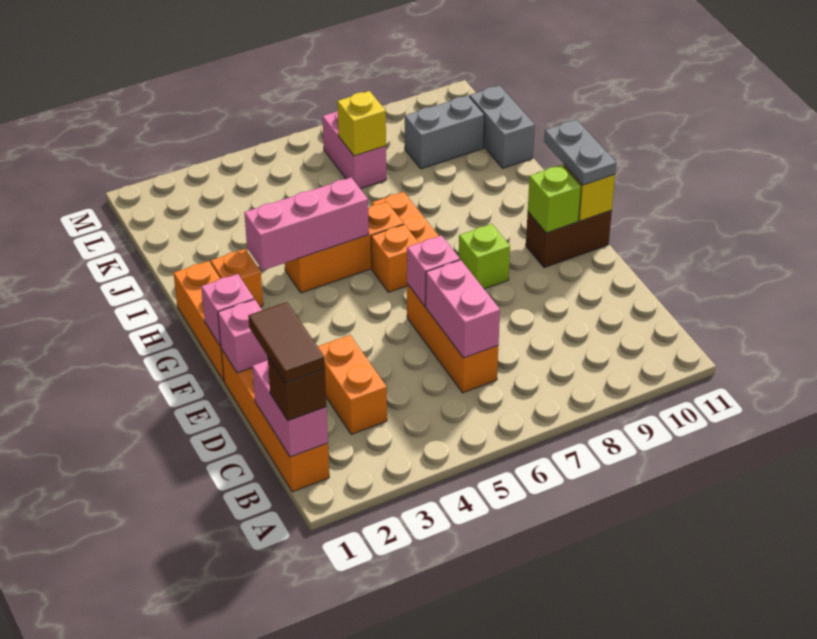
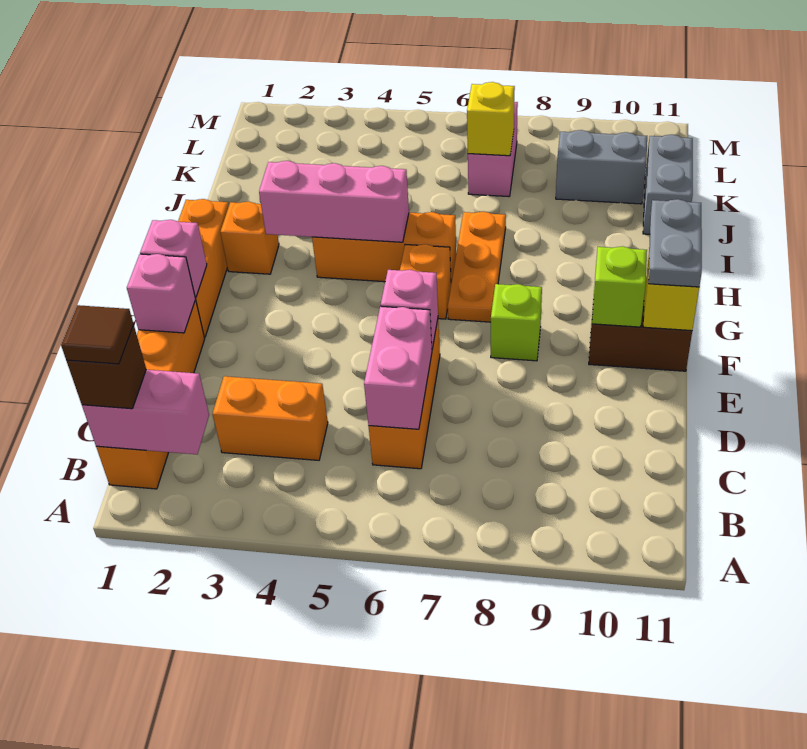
pink 1x2 brick [252,360,328,457] -> pink 1x2 brick turned to [82,370,209,454]
brown 1x2 tile [248,302,325,383] -> brown 1x1 tile [61,305,134,364]
orange 1x2 brick [318,335,387,434] -> orange 1x2 brick turned to [213,376,328,460]

